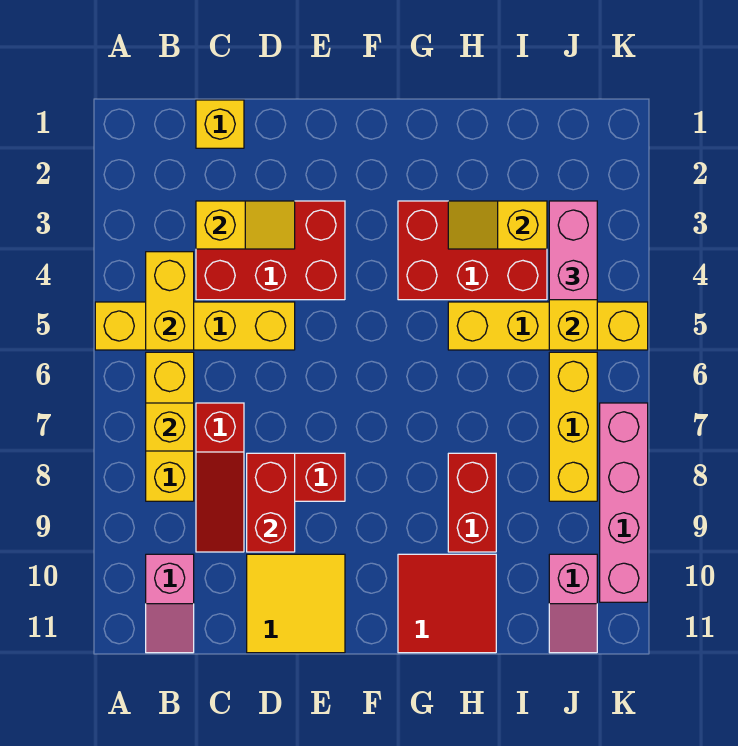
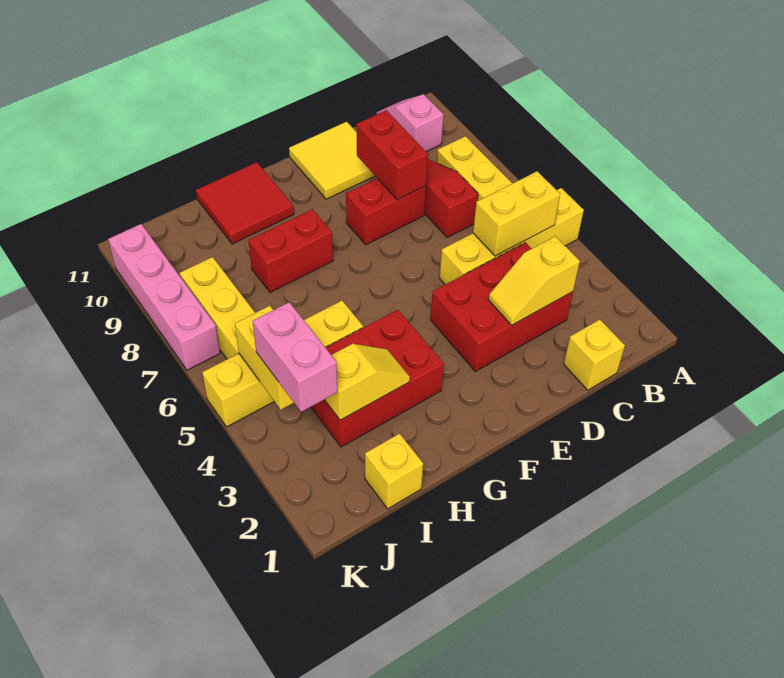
yellow 1x2 brick [146,252,194,350] -> yellow 1x2 brick turned to [473,171,560,256]
yellow 1x1 brick [146,403,194,451] -> yellow 1x1 brick moved to [365,434,423,509]
red 1x2 brick [448,453,496,552] -> red 1x2 brick turned to [248,209,333,292]
pink 1x2 slope [549,554,597,653] -> none

